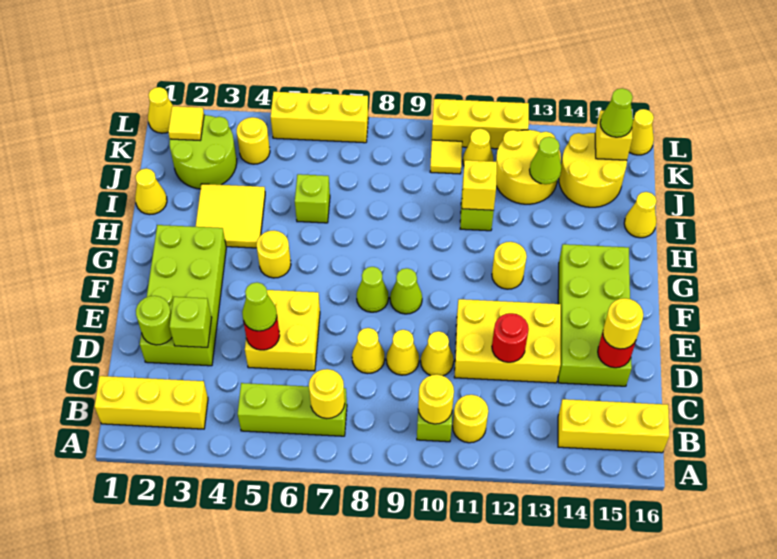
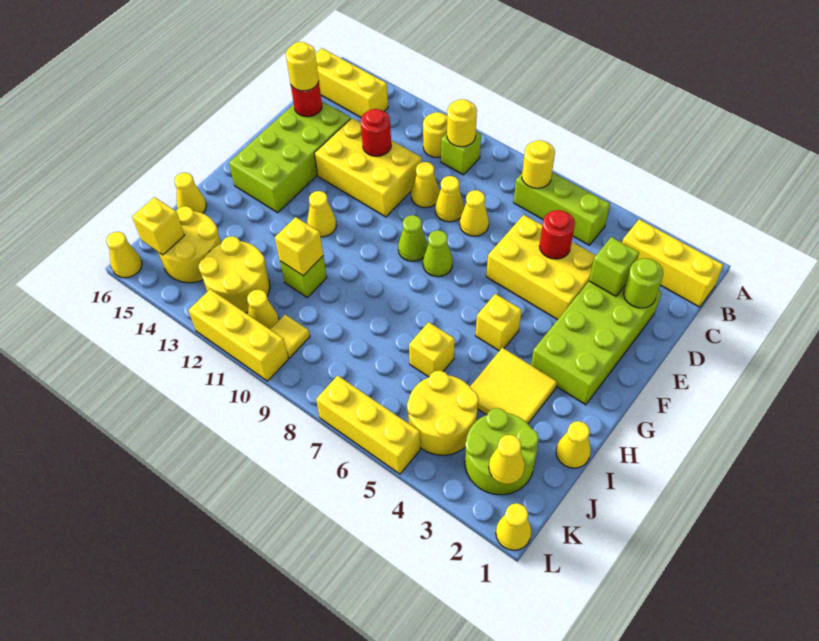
yellow 2x2 brick [245,290,320,371] -> yellow 2x3 brick [486,215,596,320]
lime 1x1 cone [242,282,277,331] -> none
yellow 1x1 round brick [256,231,291,278] -> yellow 1x1 brick [475,294,522,351]
yellow 1x1 round brick [492,242,527,289] -> yellow 1x1 cone [307,191,337,237]
lime 1x1 brick [295,174,330,223] -> yellow 1x1 brick [409,322,455,377]
lime 1x1 cone [530,137,562,184] -> none
yellow 1x1 tile [168,106,204,140] -> yellow 1x1 cone [489,435,525,484]
yellow 1x1 round brick [237,117,270,164] -> yellow 2x2 round brick [407,371,479,455]
lime 1x1 cone [600,88,633,137] -> none

